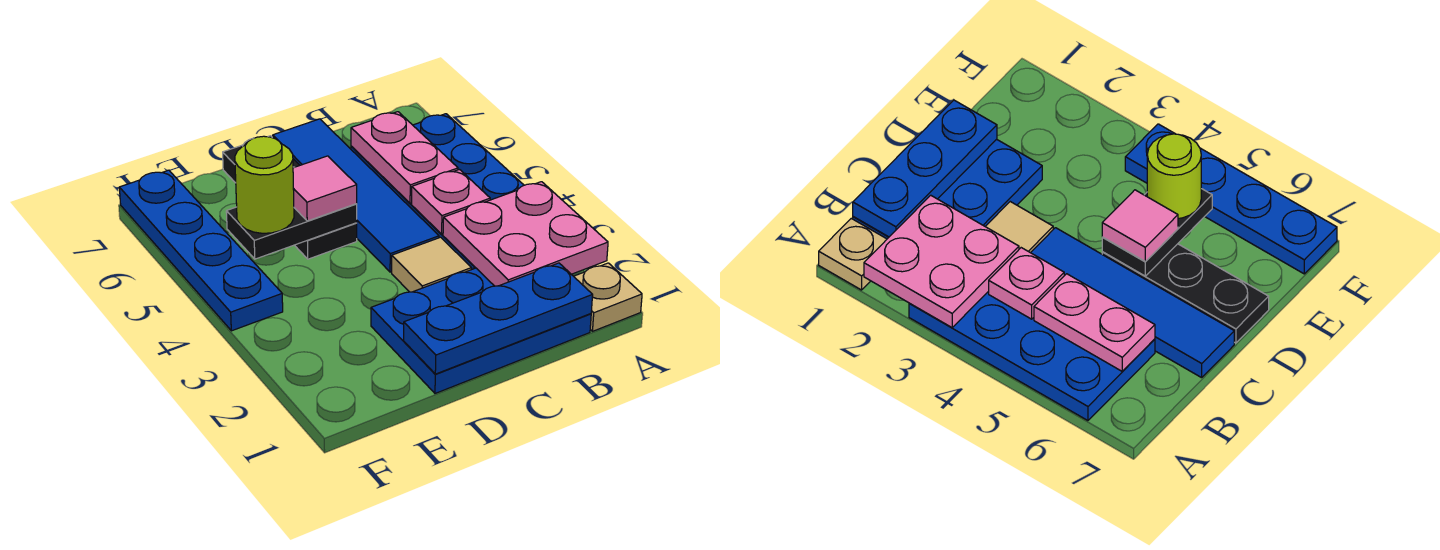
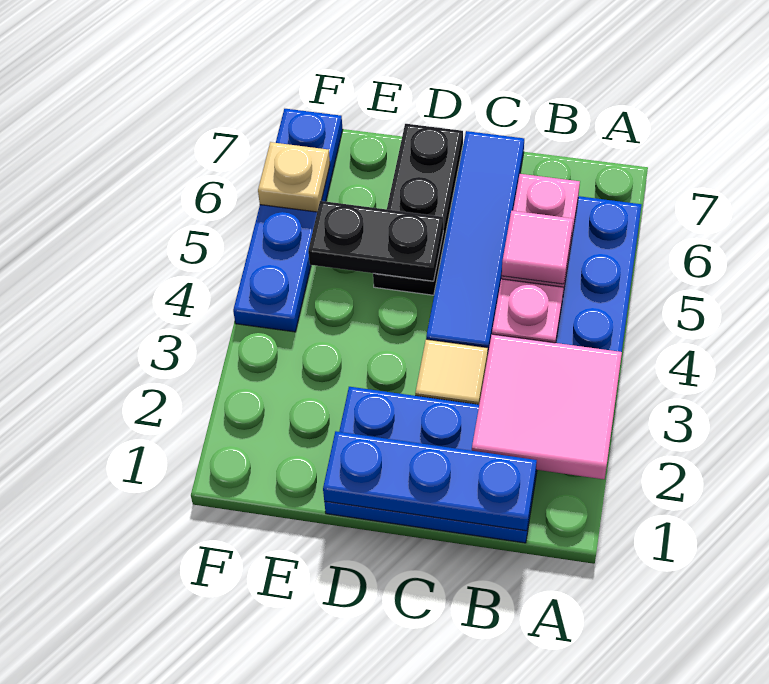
tan 1x1 plate [574,263,642,331] -> tan 1x1 plate moved to [258,142,330,212]
pink 2x2 plate [443,182,608,286] -> pink 2x2 tile [472,334,622,479]
pink 1x1 tile [293,156,357,221] -> pink 1x1 tile moved to [502,211,573,284]
lime 1x1 round brick [235,136,294,233] -> none

